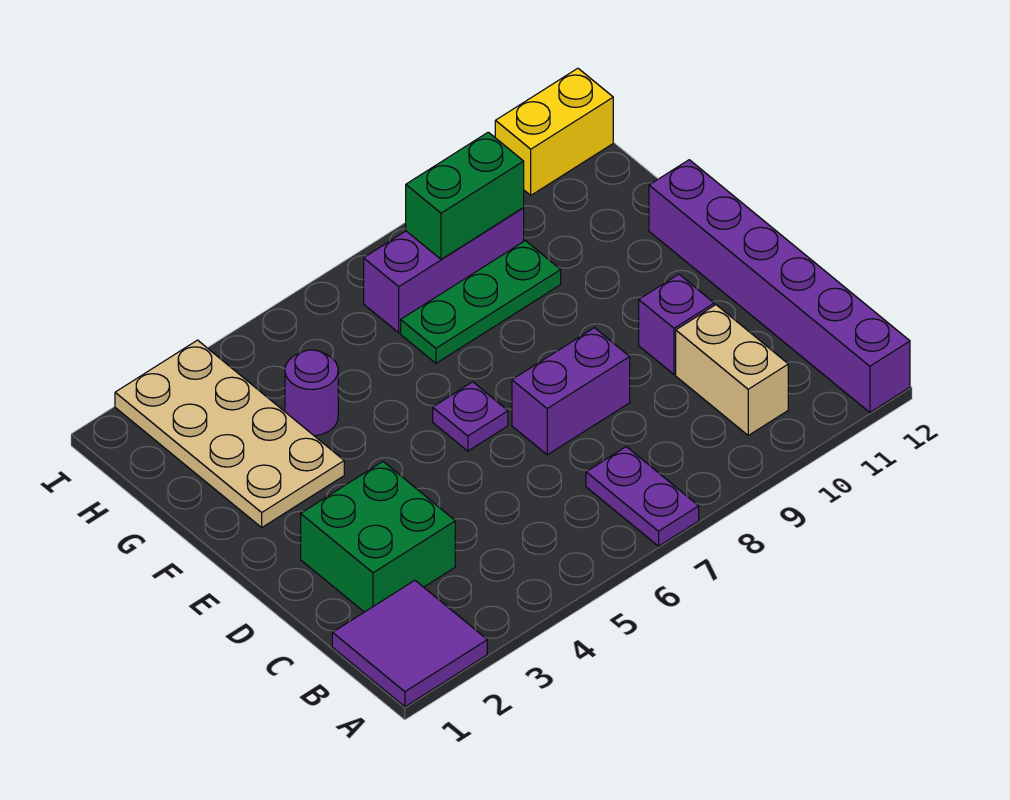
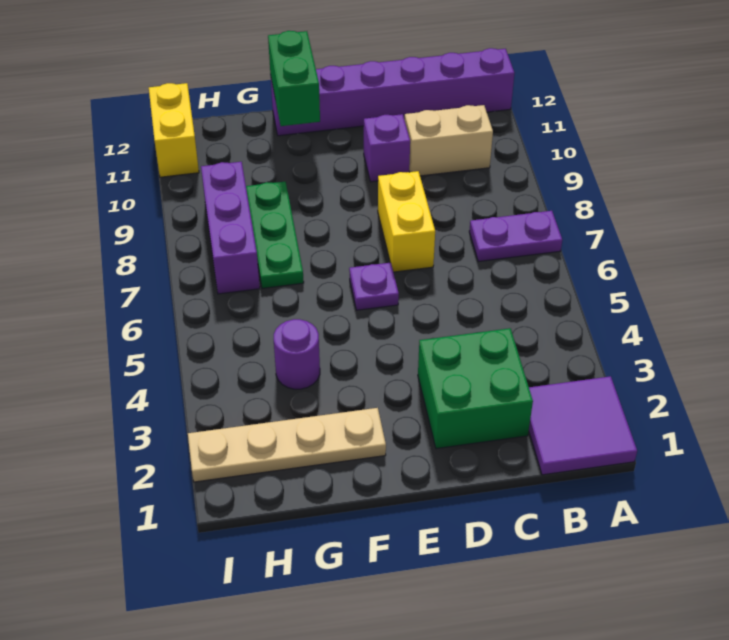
purple 1x2 brick [512,328,630,455] -> yellow 1x2 brick [378,171,435,272]
tan 2x4 plate [115,340,344,527] -> tan 1x4 plate [188,408,386,482]
green 1x2 brick [406,132,524,259] -> green 1x2 brick moved to [268,31,320,126]

